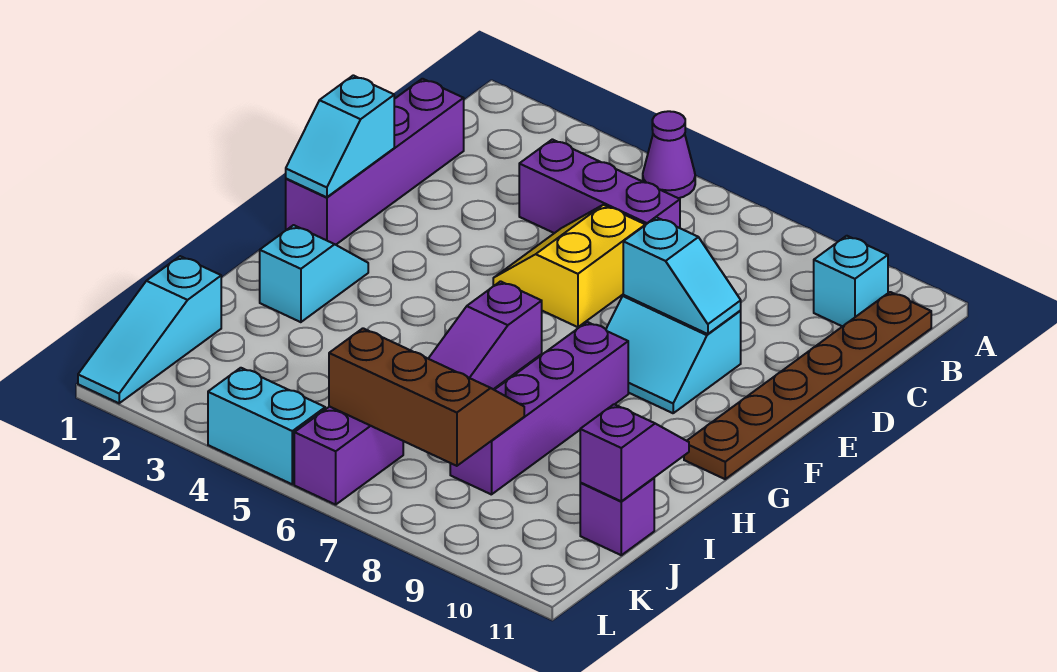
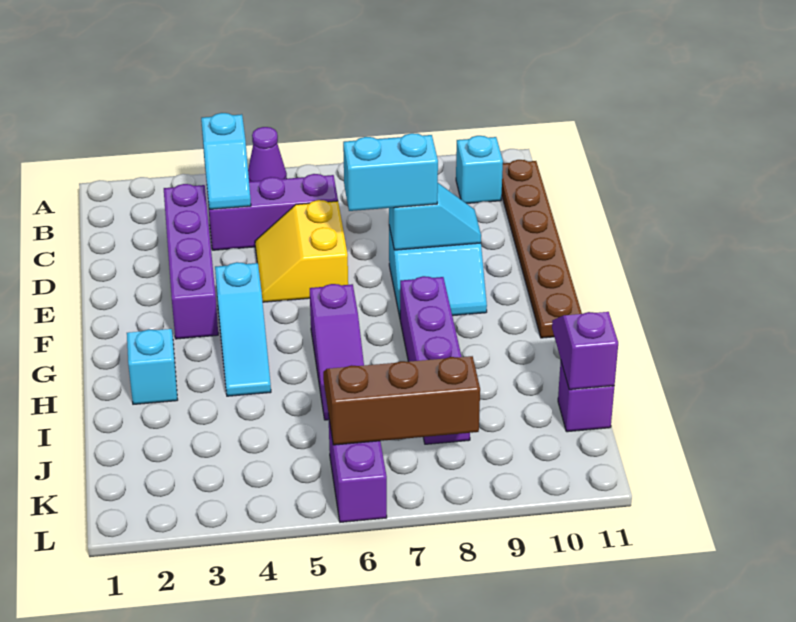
purple 1x4 brick [286,79,464,245] -> purple 1x4 brick moved to [164,184,218,339]
cyan 1x2 slope [286,75,394,197] -> cyan 1x2 slope moved to [201,113,251,209]
cyan 1x3 slope [78,256,221,403] -> cyan 1x3 slope moved to [215,262,271,396]
cyan 1x2 brick [208,368,325,484] -> cyan 1x2 brick moved to [343,133,438,211]

